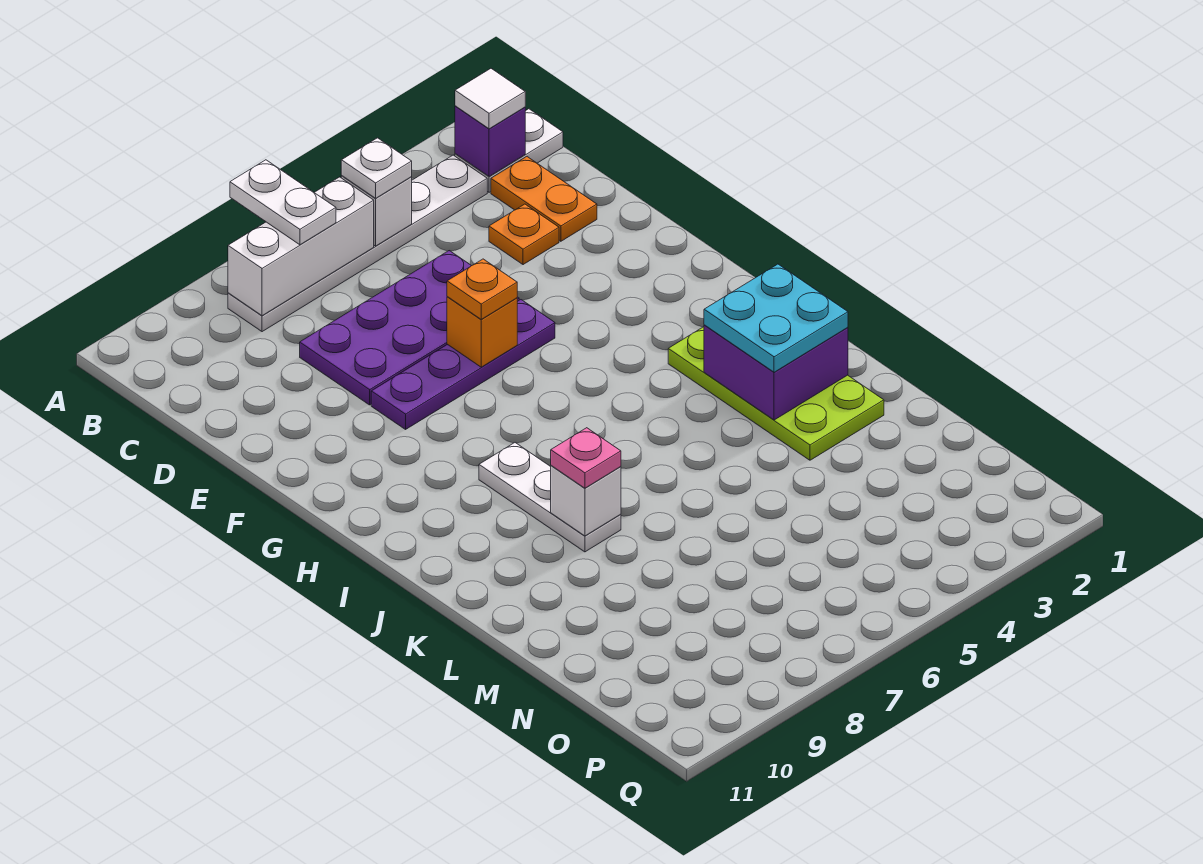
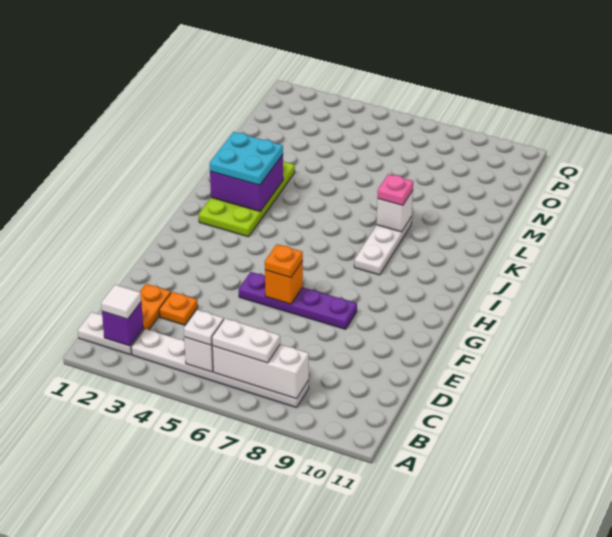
white 1x2 plate [230,160,336,245] -> white 1x2 plate turned to [212,318,280,363]
purple 2x4 plate [300,251,519,405] -> none

